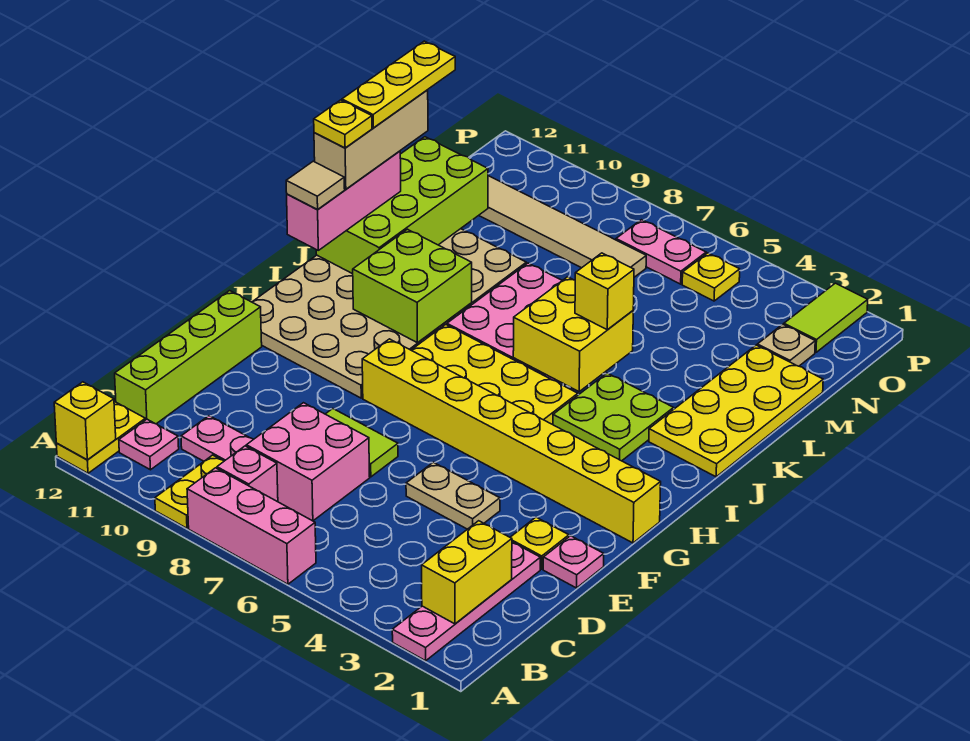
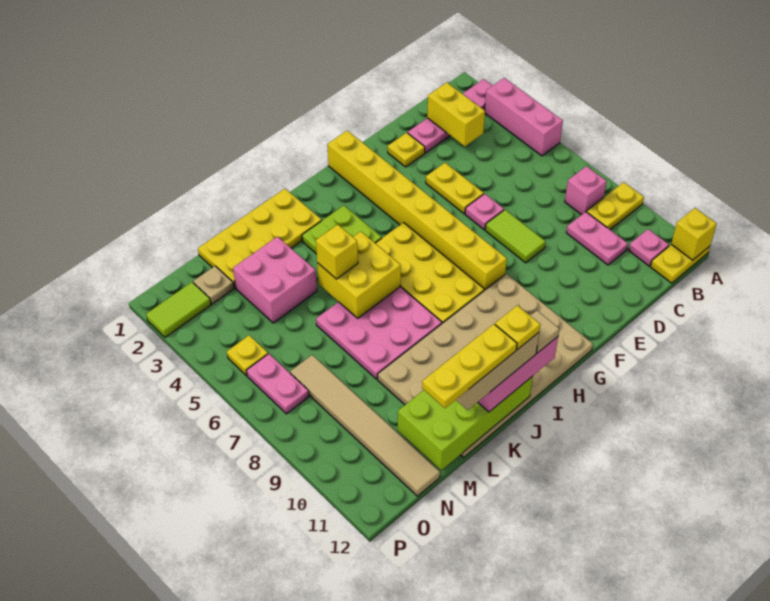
pink 1x3 brick [187,468,316,584] -> pink 1x3 brick moved to [485,78,563,156]
yellow 1x2 brick [422,521,512,624] -> yellow 1x2 brick turned to [427,83,485,146]
pink 2x2 brick [246,403,370,521] -> pink 2x2 brick moved to [233,237,317,323]
lime 1x4 brick [115,291,262,424] -> none
pink 1x1 plate [543,536,604,588] -> pink 1x1 plate moved to [465,194,504,230]
tan 1x2 plate [406,462,500,529] -> yellow 1x2 plate [426,163,484,214]
lime 2x2 brick [353,229,472,343] -> none

